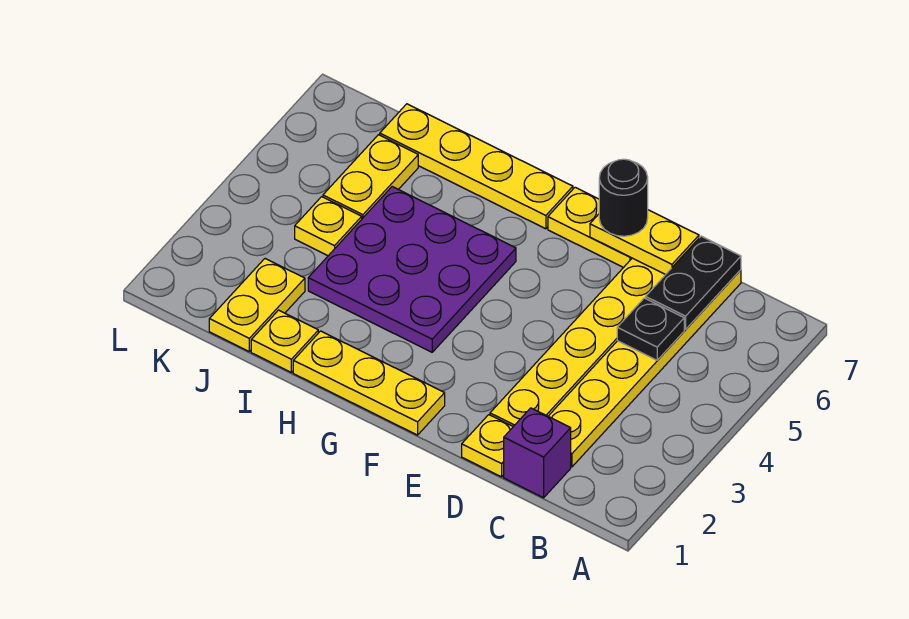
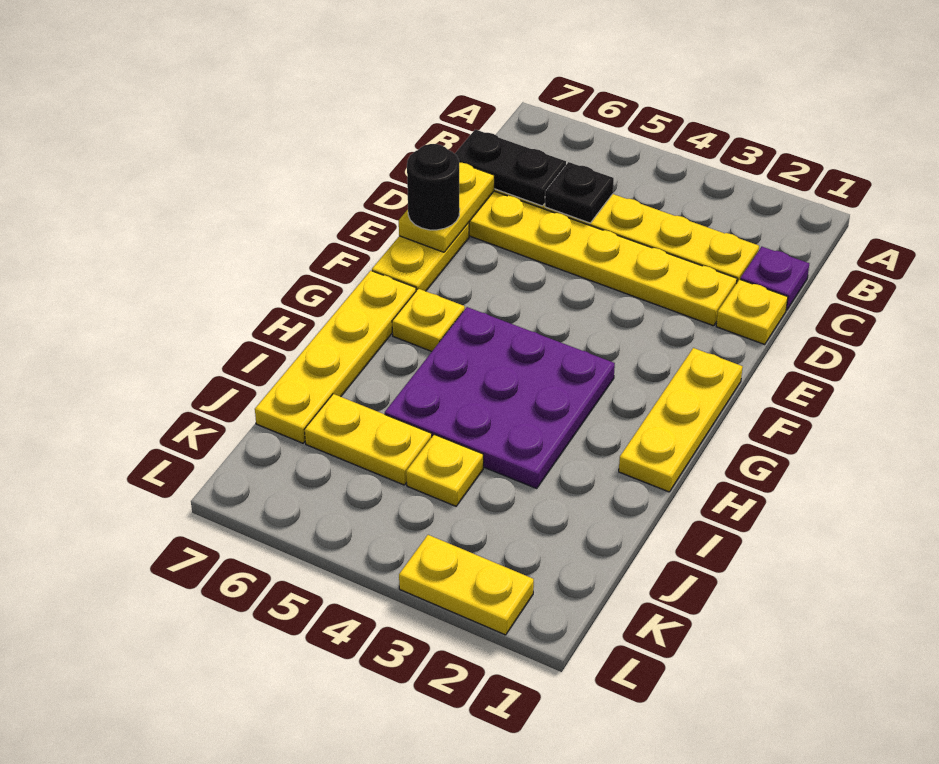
purple 1x1 brick [504,408,571,498] -> purple 1x1 plate [740,247,809,310]
yellow 1x1 plate [251,310,318,372] -> yellow 1x1 plate moved to [392,289,465,351]
yellow 1x2 plate [209,259,305,351] -> yellow 1x2 plate moved to [399,535,534,635]

